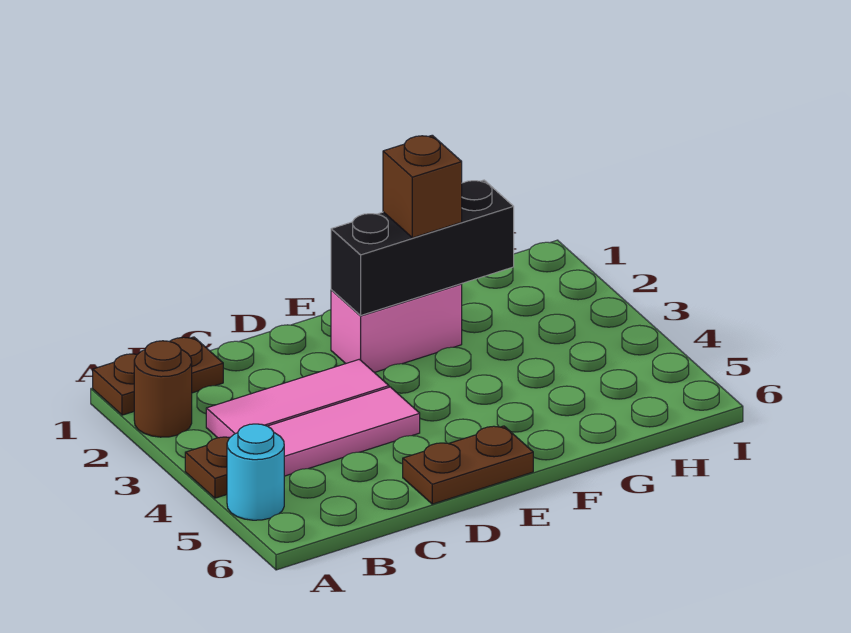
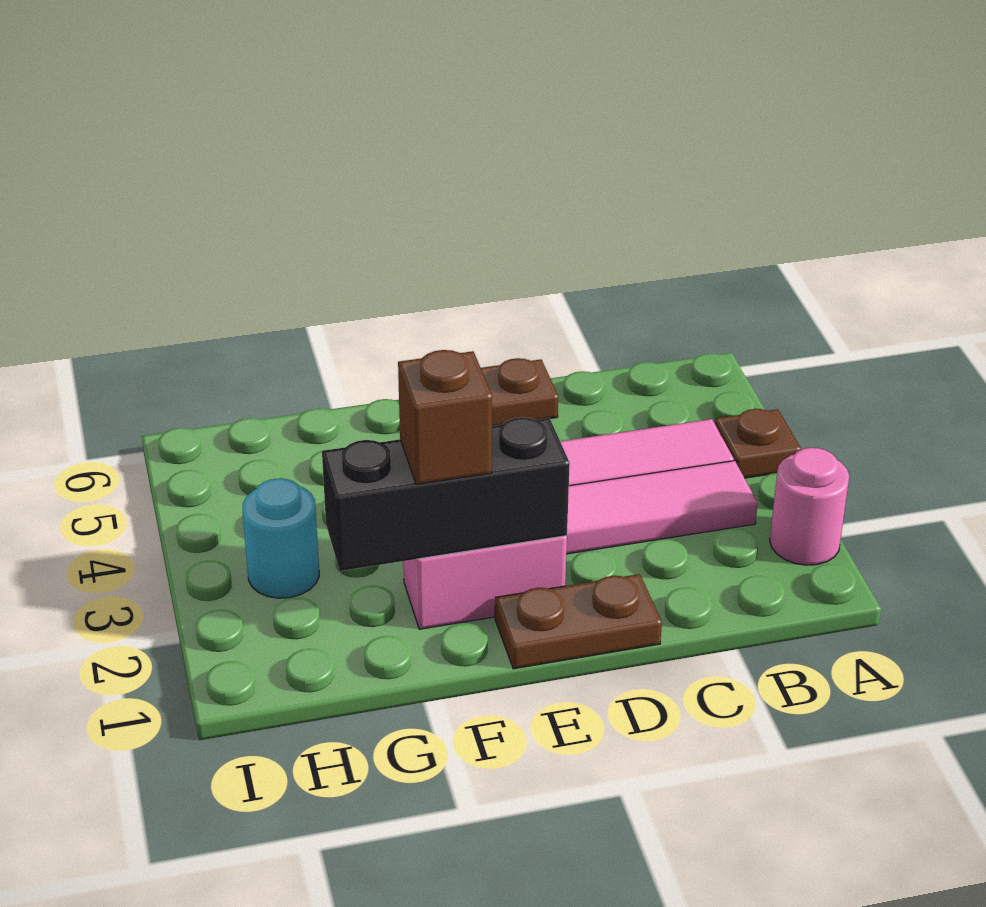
brown 1x2 plate [93,337,223,415] -> brown 1x2 plate moved to [495,574,662,669]
brown 1x1 round brick [134,341,192,437] -> pink 1x1 round brick [770,448,849,565]
cyan 1x1 round brick [227,424,284,520] -> cyan 1x1 round brick moved to [243,478,319,598]

